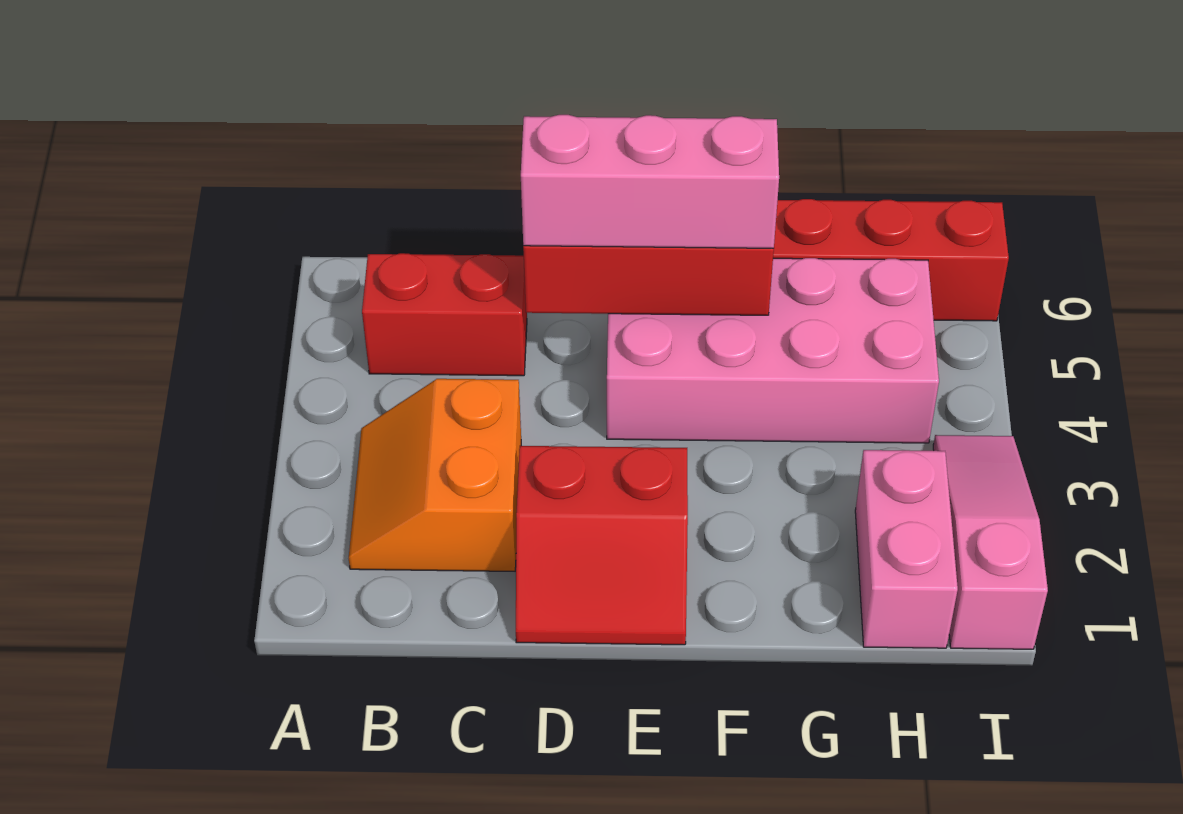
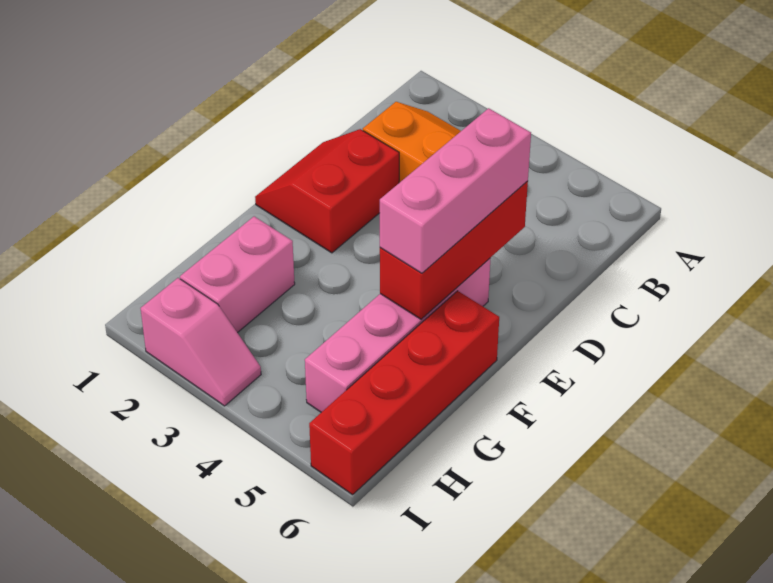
red 1x2 brick [362,253,527,376] -> none
pink 2x4 brick [607,258,939,443] -> pink 1x4 brick [305,258,491,412]
pink 1x2 brick [855,450,958,648] -> pink 1x2 brick turned to [180,216,295,333]
pink 1x3 slope [933,435,1048,649] -> pink 1x2 slope [141,278,261,406]

